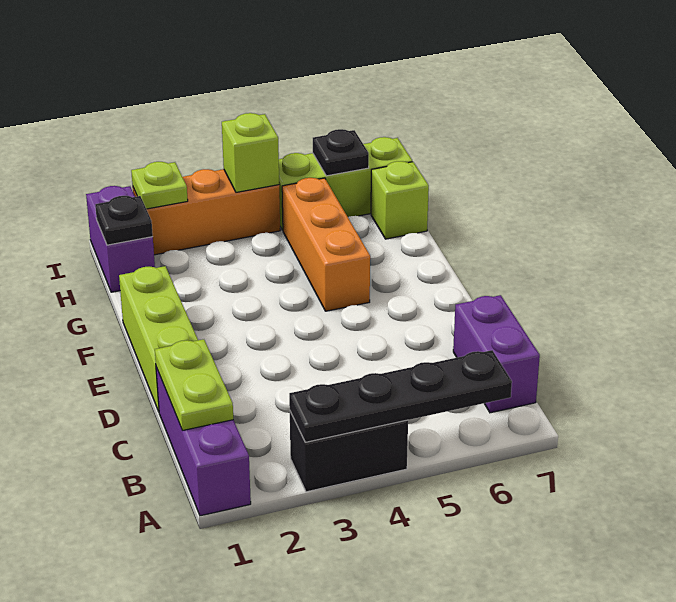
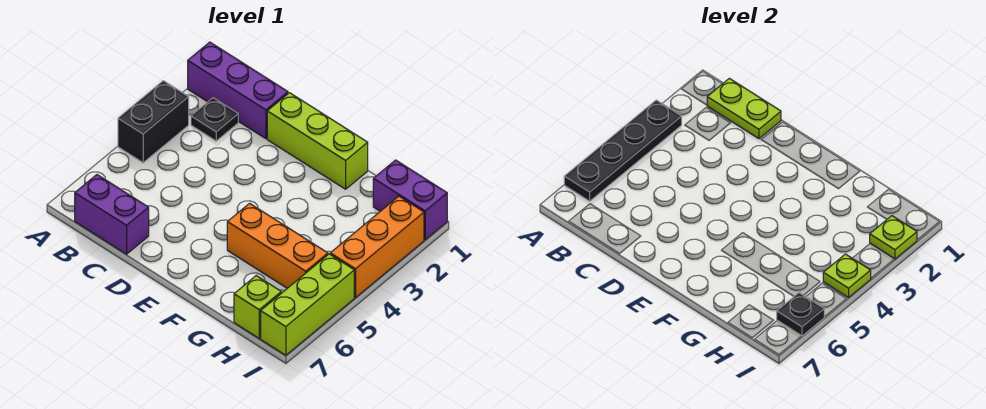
black 1x1 plate [95,196,153,245] -> black 1x1 plate moved to [191,98,238,141]
lime 1x1 brick [222,113,279,192] -> lime 1x1 plate [823,254,871,298]

